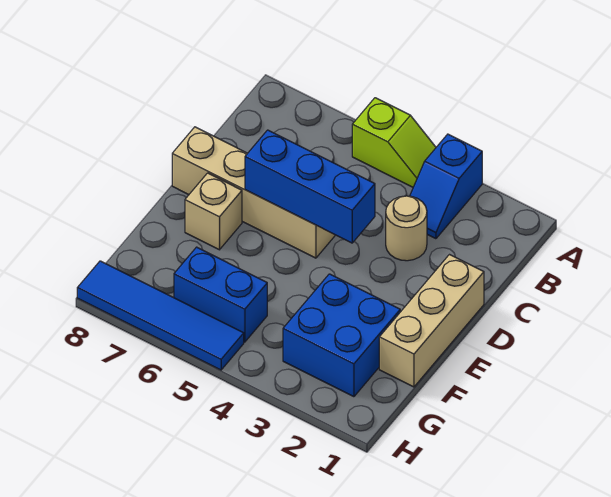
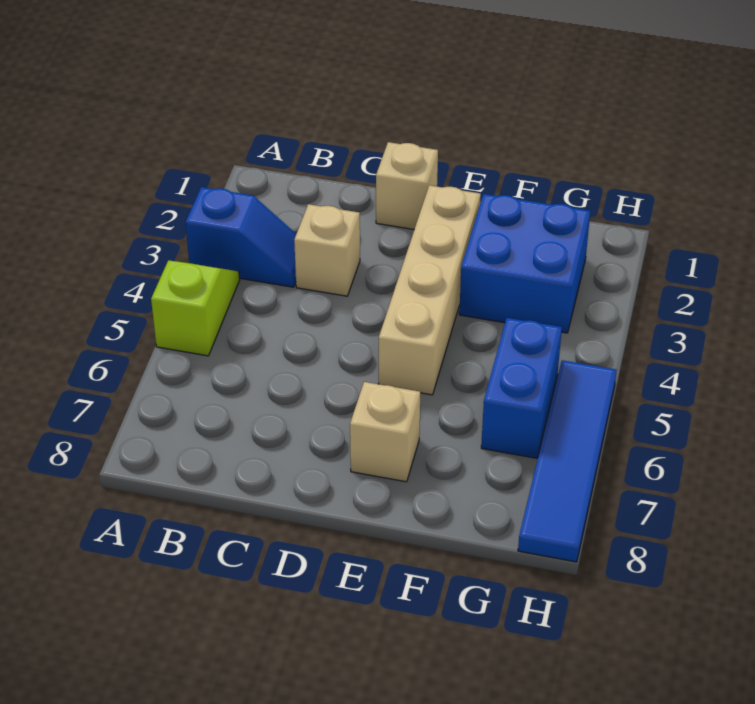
tan 1x1 round brick [386,196,427,261] -> tan 1x1 brick [294,204,360,296]
tan 1x3 brick [379,255,484,387] -> tan 1x1 brick [376,142,438,229]
blue 1x3 brick [245,130,375,243] -> none
tan 1x4 brick [172,127,335,258] -> tan 1x4 brick moved to [379,185,481,395]

